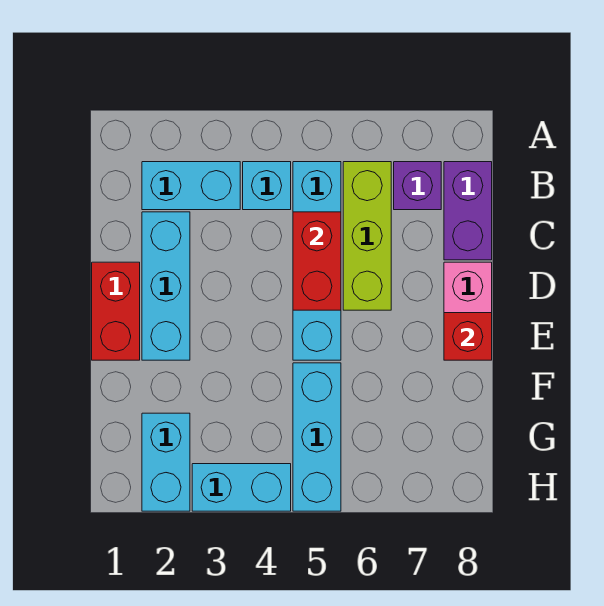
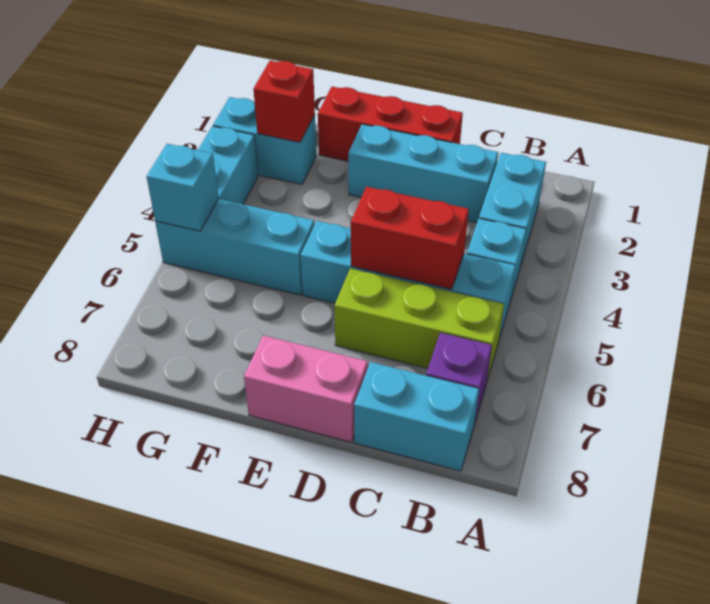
purple 1x2 brick [444,162,492,260] -> cyan 1x2 brick [354,362,479,471]
red 1x2 brick [92,262,140,360] -> red 1x3 brick [318,87,463,161]
red 1x1 brick [444,313,492,360] -> red 1x1 brick moved to [253,61,315,142]
none -> cyan 1x1 brick [146,144,219,231]

